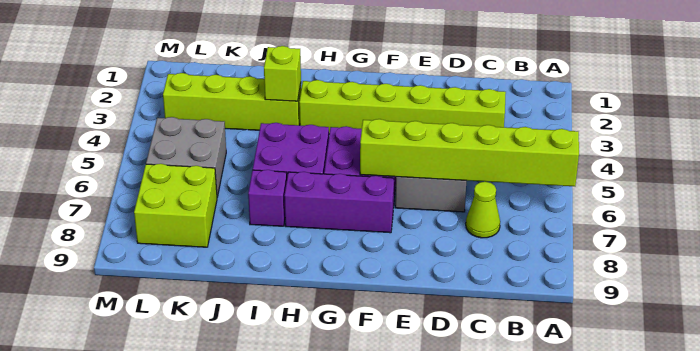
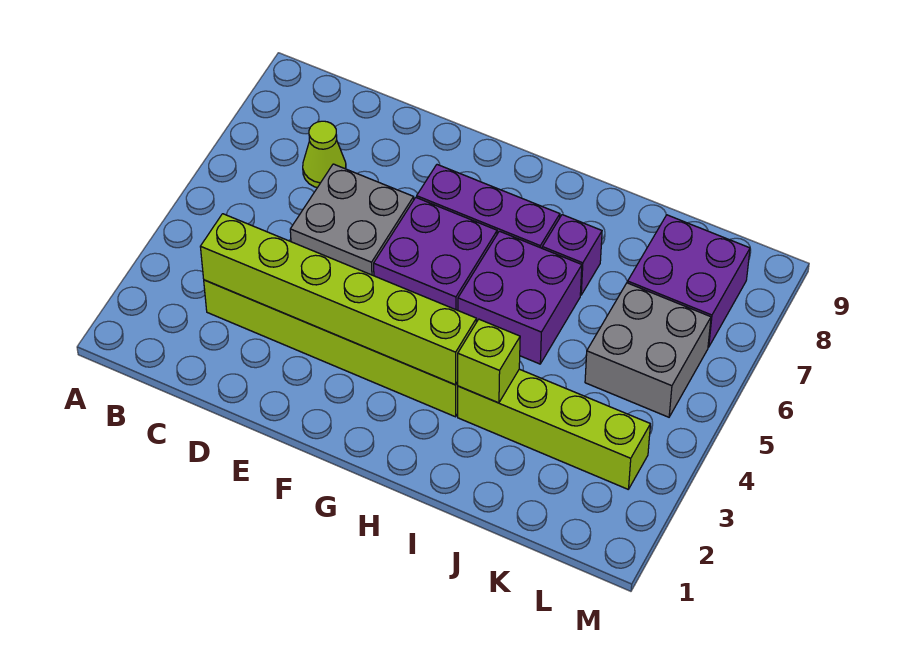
lime 1x6 brick [360,119,579,186] -> lime 1x6 brick moved to [200,214,476,385]
lime 2x2 brick [134,164,217,247] -> purple 2x2 brick [628,215,750,347]

